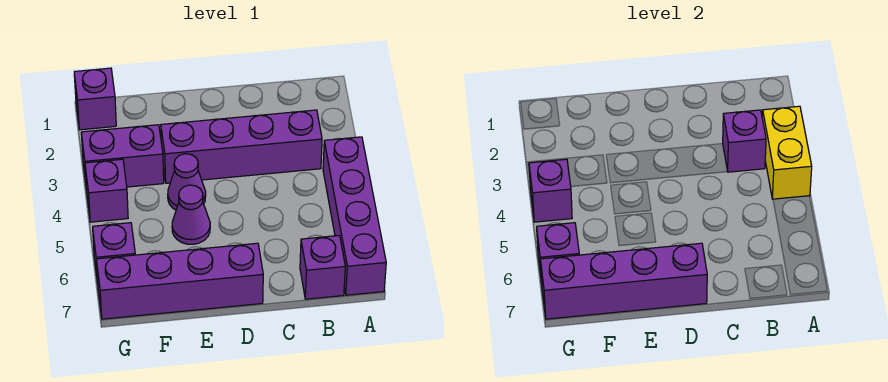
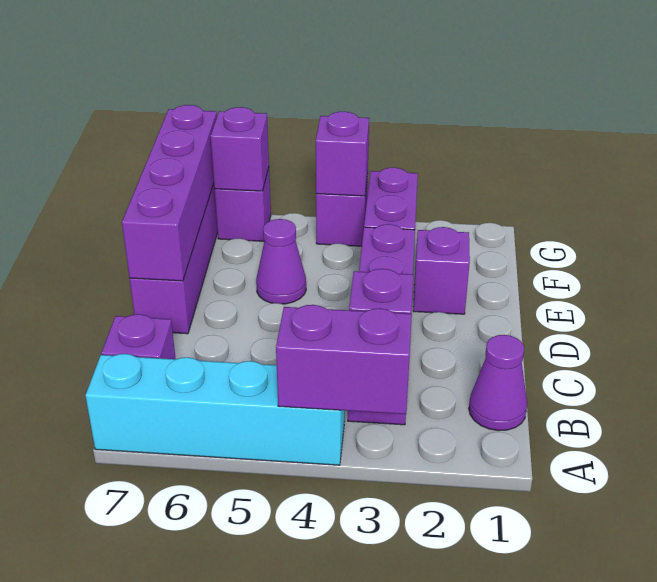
yellow 1x2 brick [762,106,812,199] -> purple 1x2 brick [276,305,412,414]
purple 1x4 brick [323,137,386,295] -> cyan 1x4 brick [85,354,345,465]
purple 1x1 cone [168,154,206,210] -> purple 1x1 cone moved to [469,335,527,431]
purple 1x1 brick [74,68,116,130] -> purple 1x1 brick moved to [413,227,470,314]

